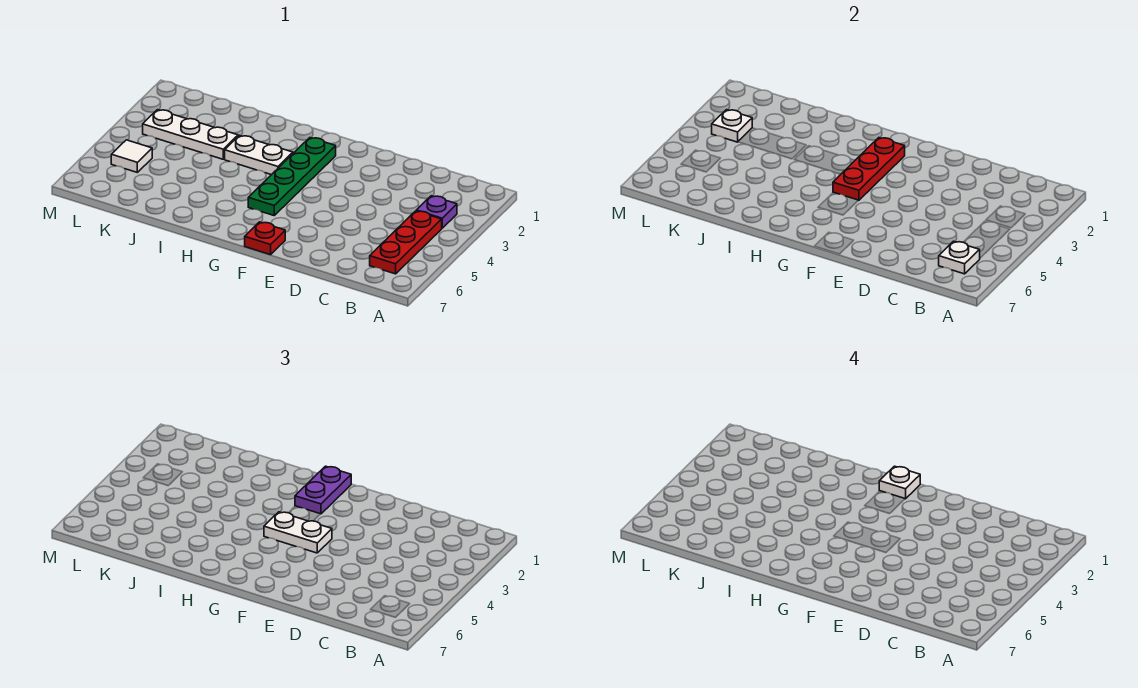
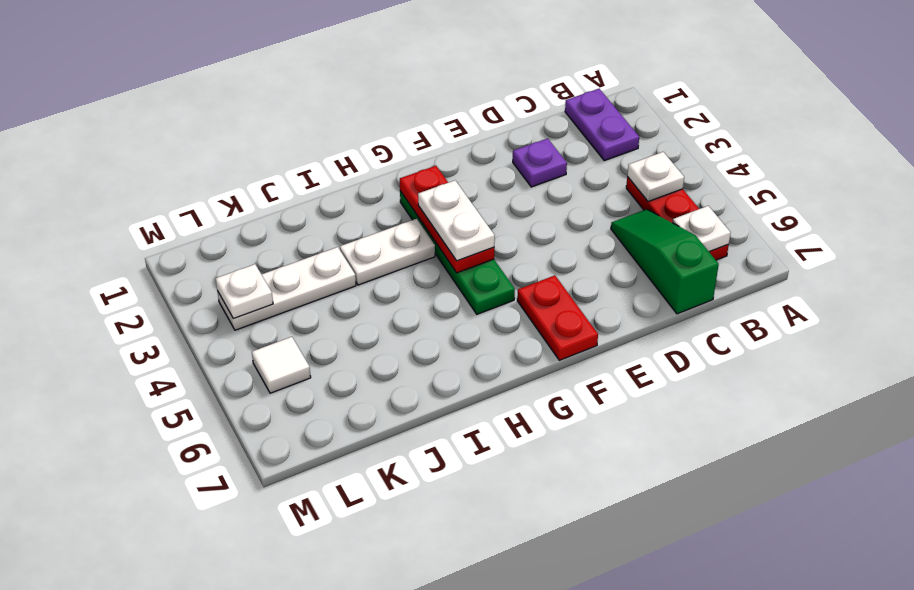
purple 1x1 plate [416,196,457,228] -> purple 1x1 plate moved to [513,138,567,187]
none -> green 1x3 slope [611,209,719,314]
white 1x2 plate [264,512,332,553] -> white 1x2 plate turned to [418,180,495,261]
red 1x1 plate [245,222,285,255] -> red 1x2 plate [517,275,598,360]
purple 1x2 plate [295,466,351,514] -> purple 1x2 plate moved to [565,89,639,161]
white 1x1 plate [879,466,920,499] -> white 1x1 plate moved to [627,152,684,202]

